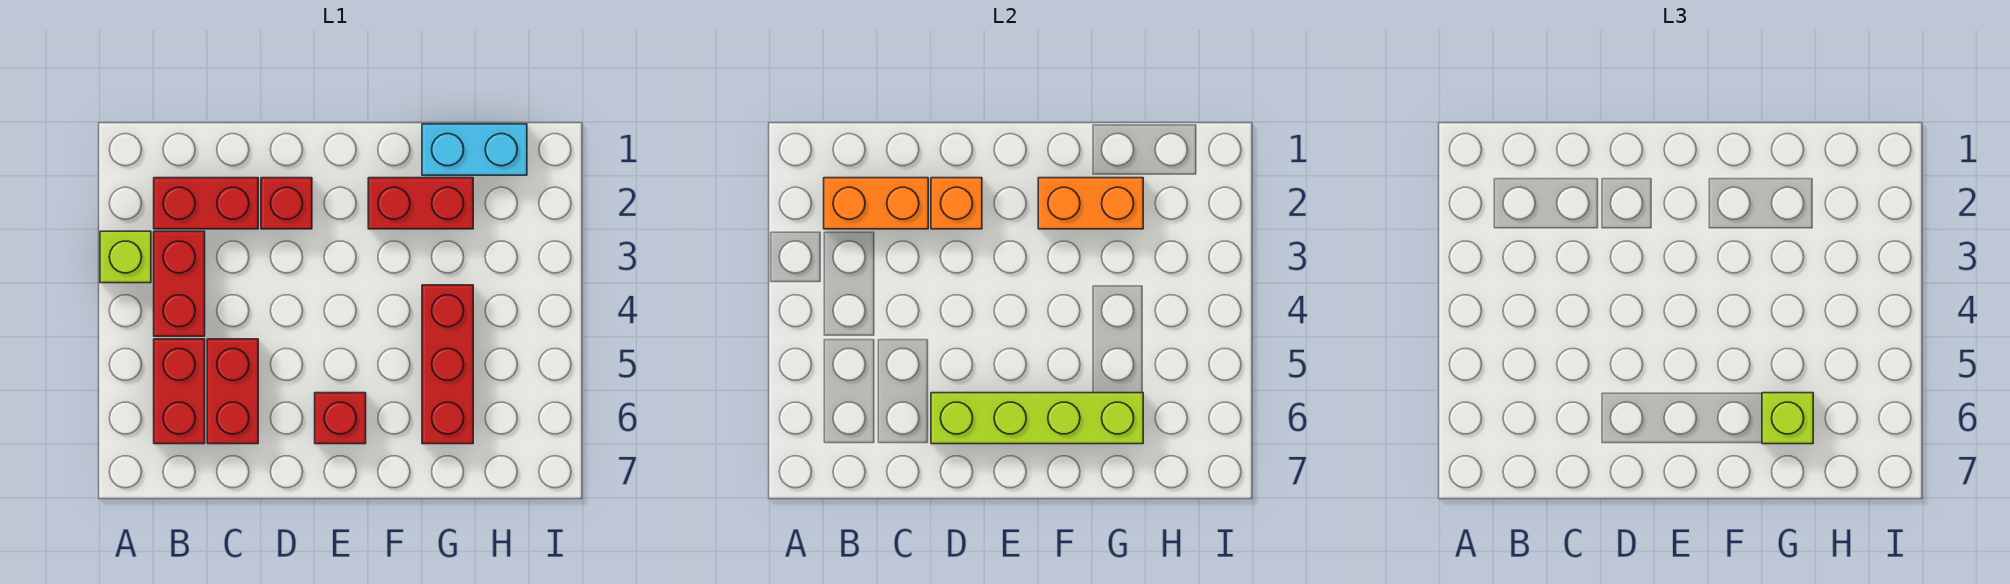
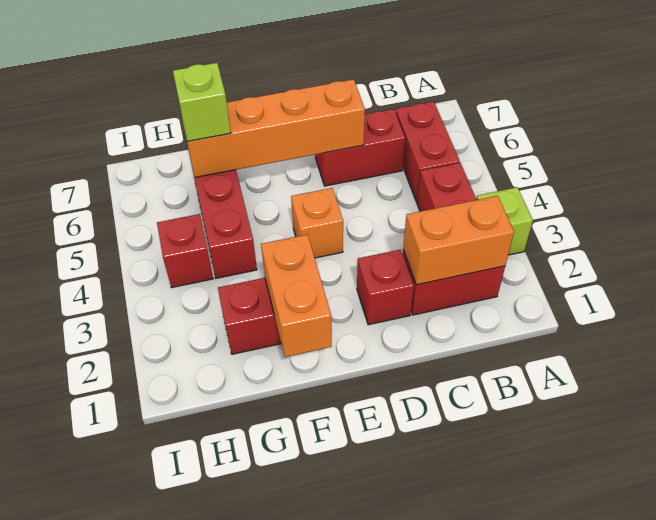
red 1x2 brick [207,339,258,444] -> red 1x2 brick turned to [315,109,405,186]
orange 1x1 brick [931,178,982,229] -> orange 1x1 brick moved to [291,188,343,258]
lime 1x4 brick [931,393,1143,444] -> orange 1x4 brick [184,79,365,177]
red 1x1 brick [315,393,366,444] -> red 1x1 brick moved to [157,214,213,288]
orange 1x2 brick [1038,178,1143,229] -> orange 1x2 brick turned to [261,234,332,357]
cyan 1x2 brick [422,124,527,175] -> none

